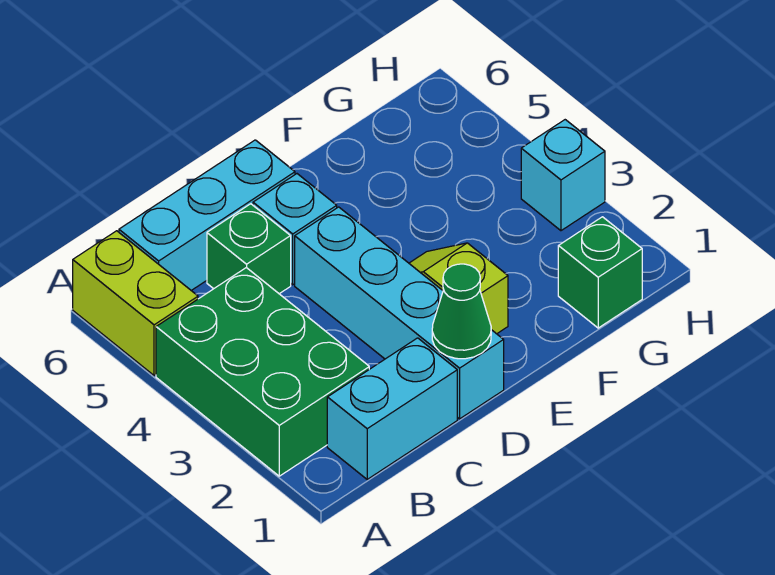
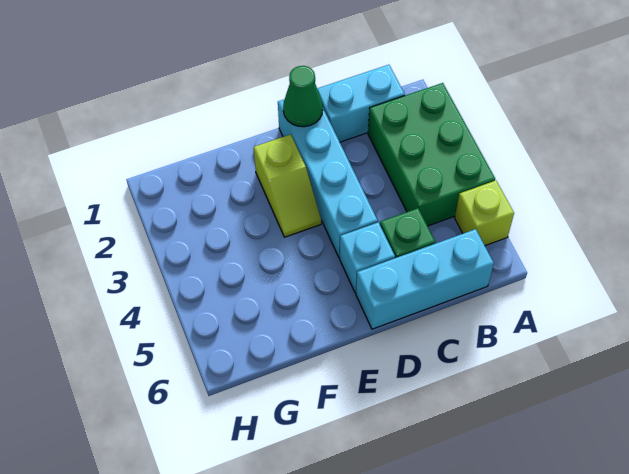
lime 1x2 brick [73,231,198,376] -> lime 1x1 brick [455,181,514,246]
green 1x1 brick [558,217,642,328] -> none
cyan 1x1 brick [521,120,605,231] -> none

